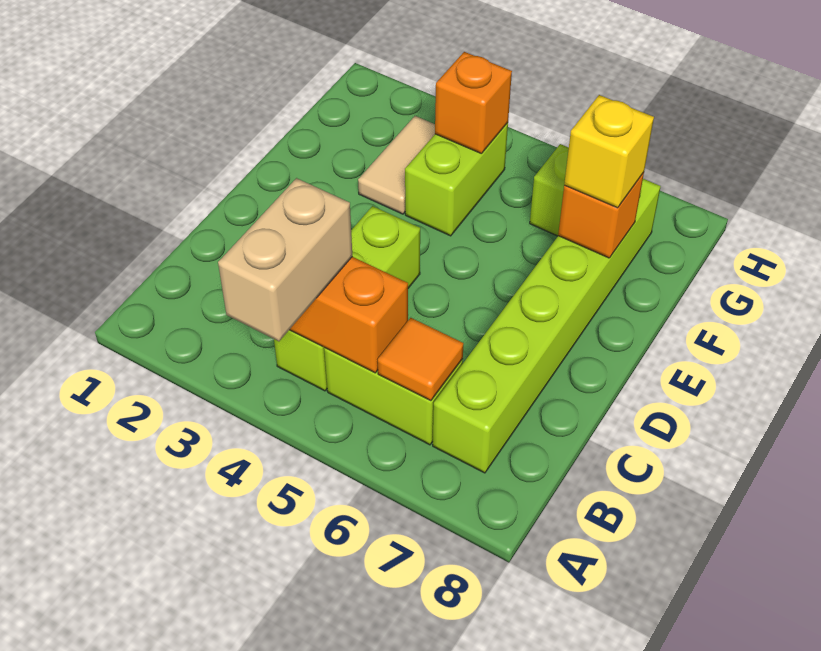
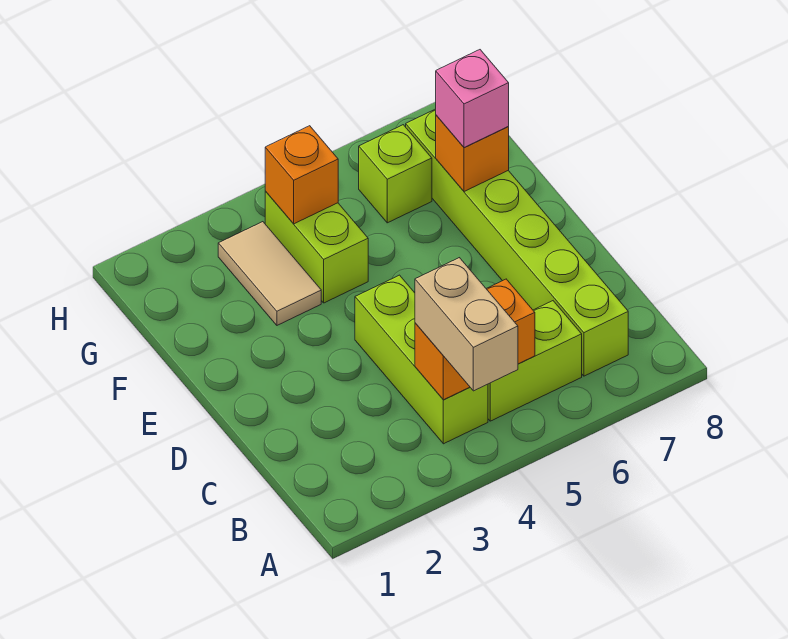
orange 1x1 tile [378,318,464,401] -> none
yellow 1x1 brick [564,95,654,208] -> pink 1x1 brick [436,50,509,148]

